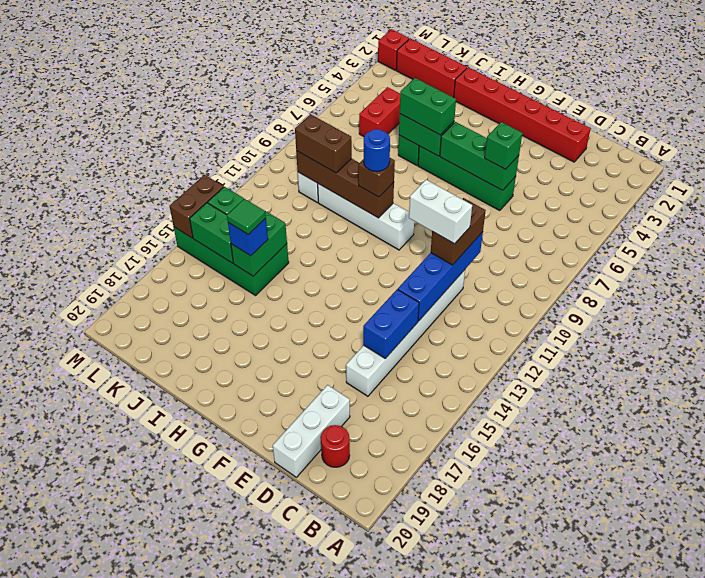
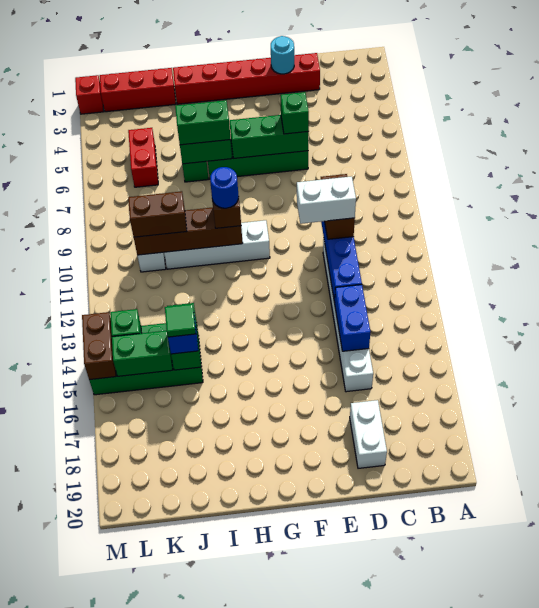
red 1x1 round brick [321,425,350,467] -> none
white 1x3 brick [273,385,350,477] -> white 1x2 brick [350,400,387,468]
none -> cyan 1x1 round brick [271,36,294,74]

